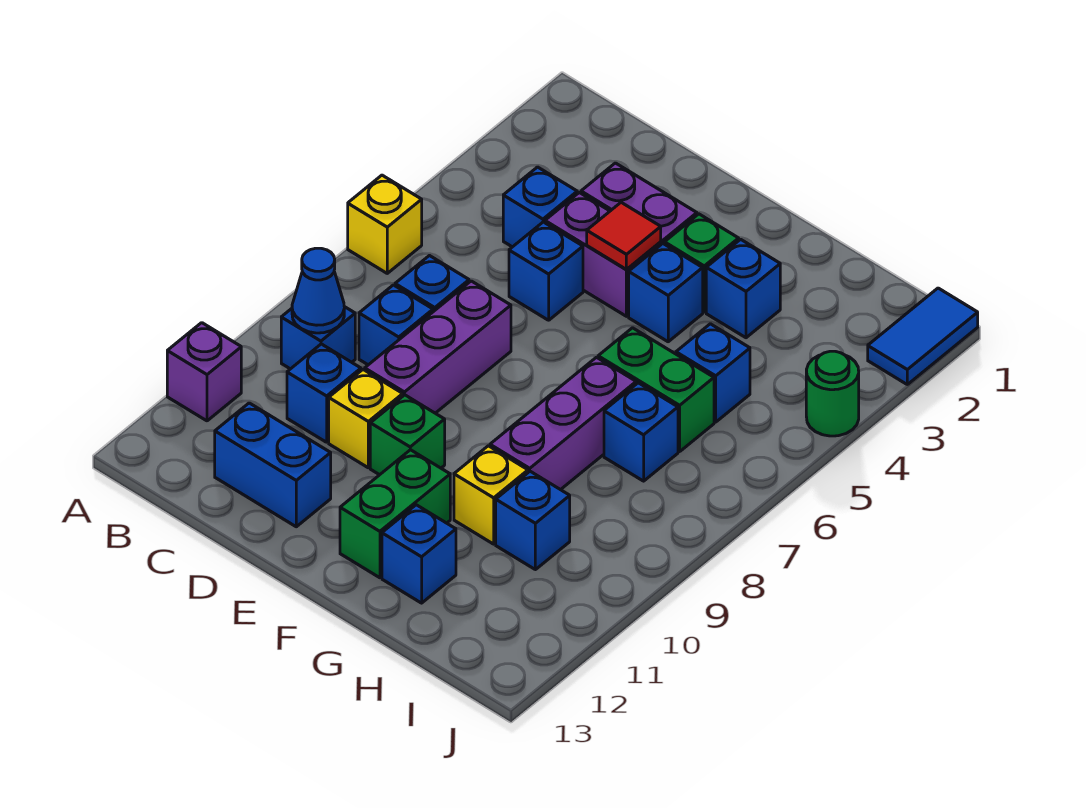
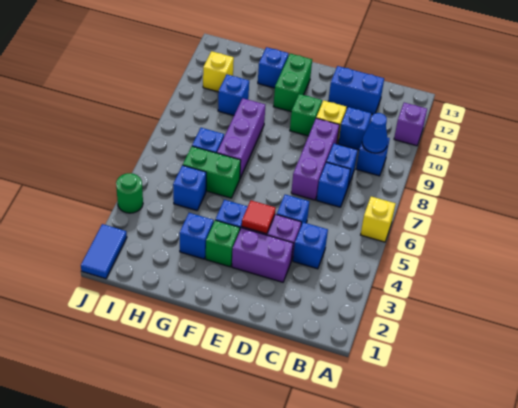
yellow 1x1 brick [454,446,528,544] -> yellow 1x1 brick moved to [203,51,234,92]

